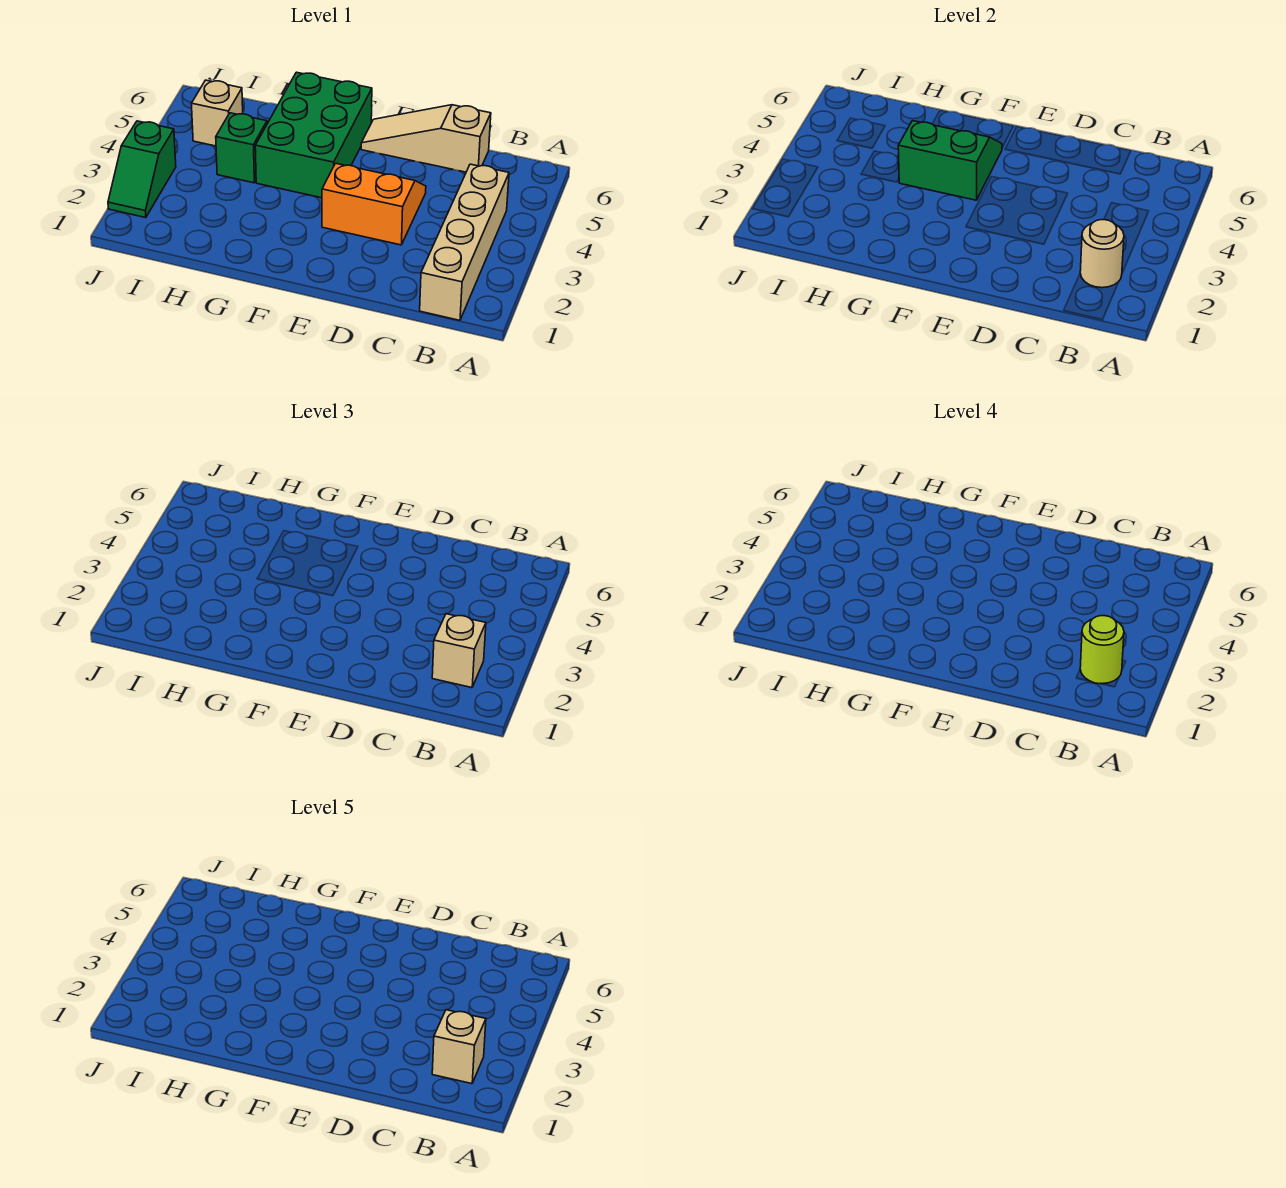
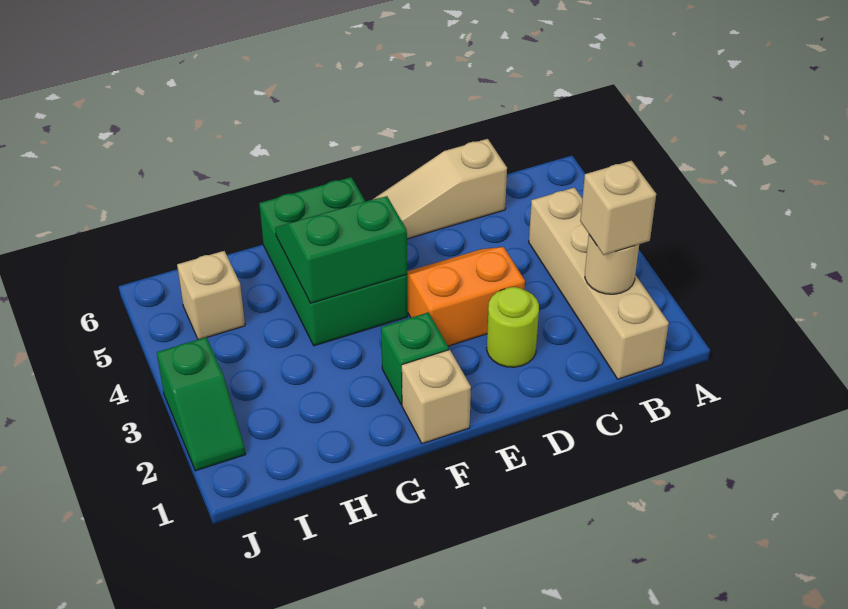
lime 1x1 round brick [1080,616,1124,684] -> lime 1x1 round brick moved to [487,287,539,367]
tan 1x1 brick [432,1010,486,1084] -> tan 1x1 brick moved to [402,350,471,444]
green 1x1 brick [216,113,267,183] -> green 1x1 brick moved to [381,312,449,405]

